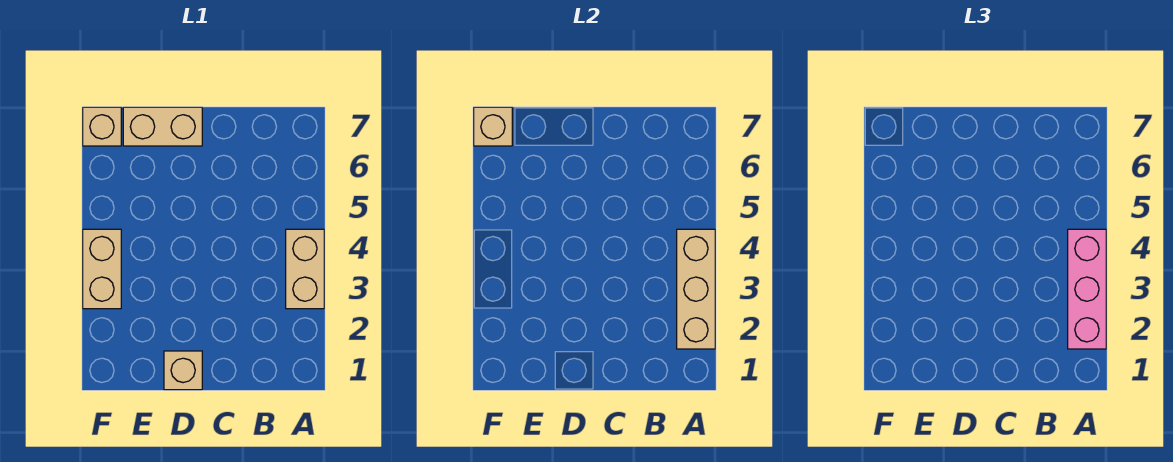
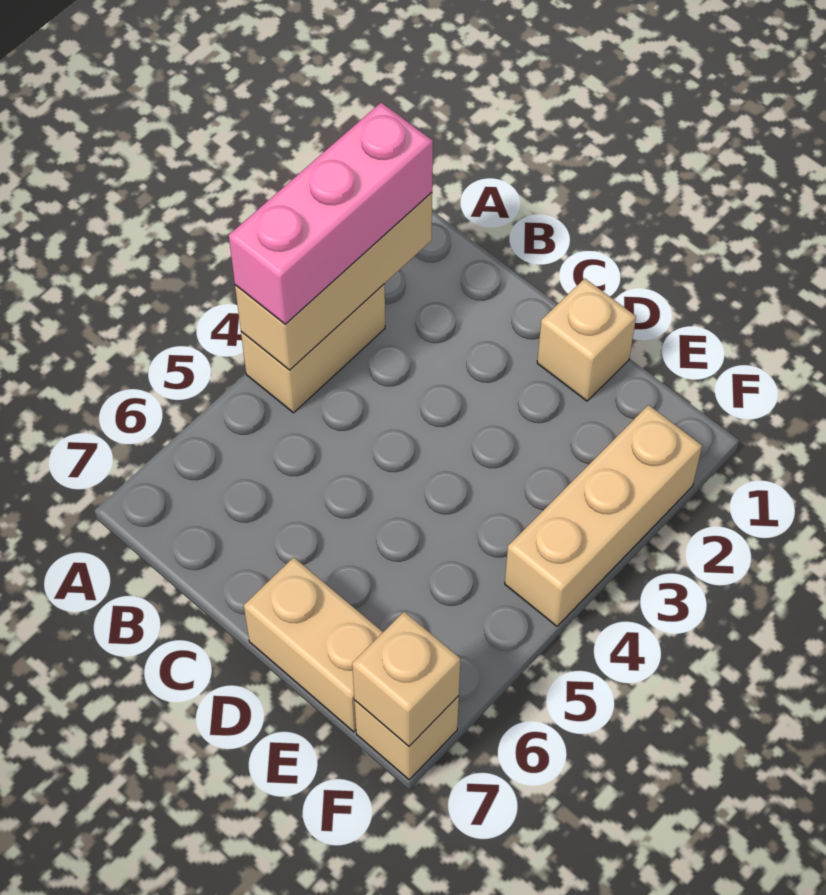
tan 1x2 brick [83,229,121,309] -> tan 1x3 brick [505,405,702,626]

